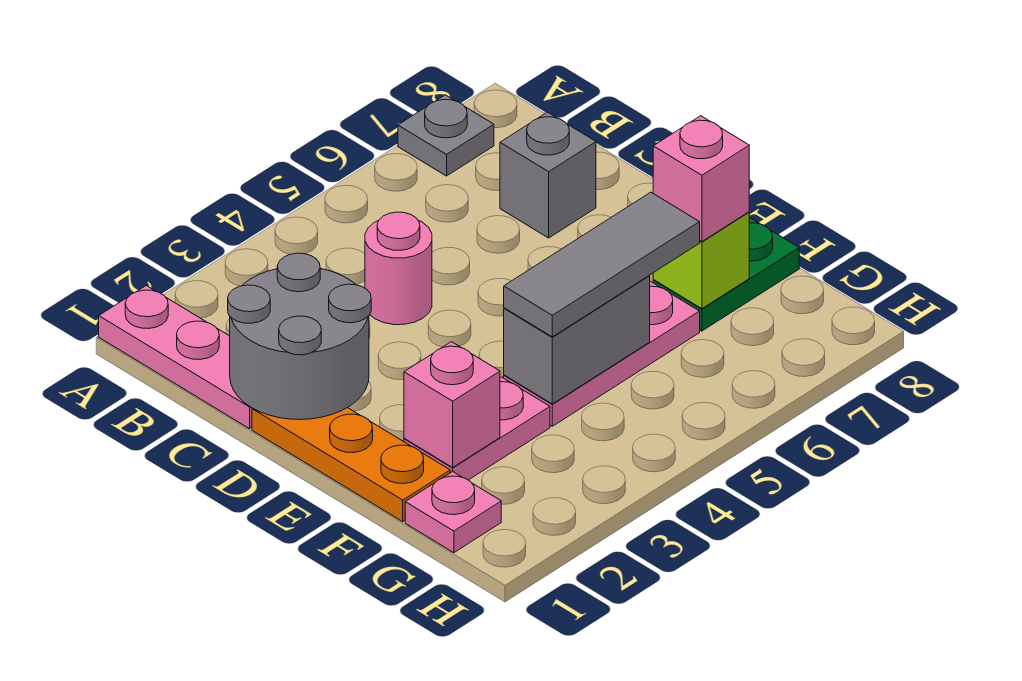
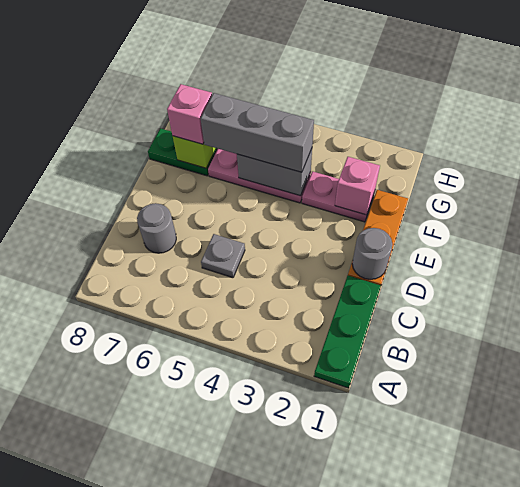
pink 1x3 plate [99,286,252,429] -> green 1x3 plate [314,275,381,388]
grey 1x1 plate [398,95,494,176] -> grey 1x1 plate moved to [201,234,245,278]
grey 2x2 round brick [228,253,371,420] -> grey 1x1 round brick [352,228,392,279]
pink 1x1 round brick [365,212,432,325] -> none
grey 1x1 brick [500,112,596,238] -> grey 1x1 round brick [137,203,176,253]
grey 1x3 tile [504,192,700,337] -> grey 1x3 brick [201,93,314,172]
pink 1x1 plate [405,472,501,553] -> none

